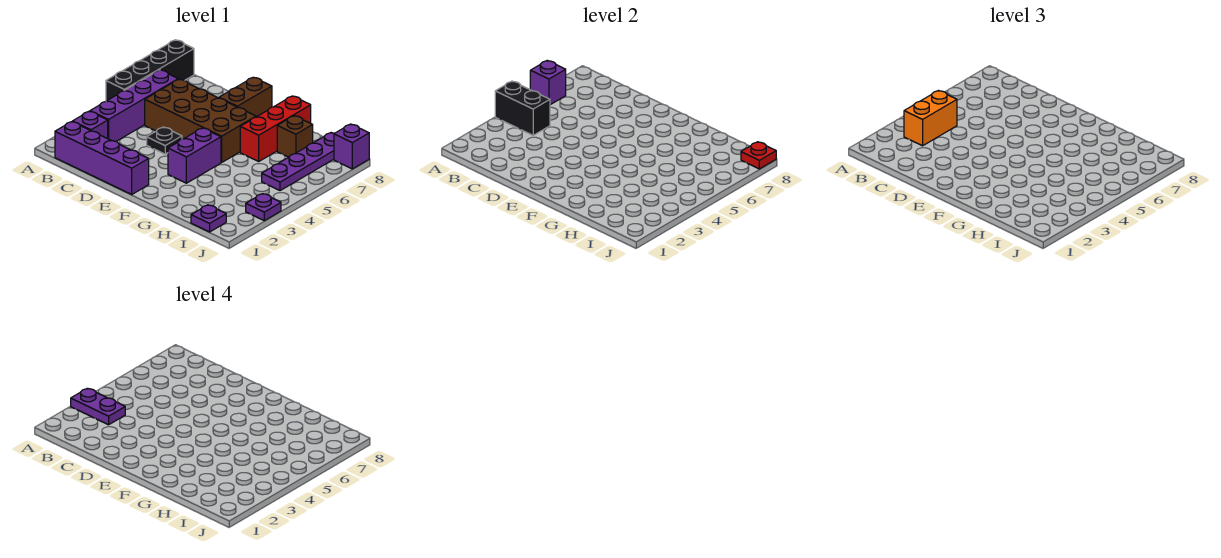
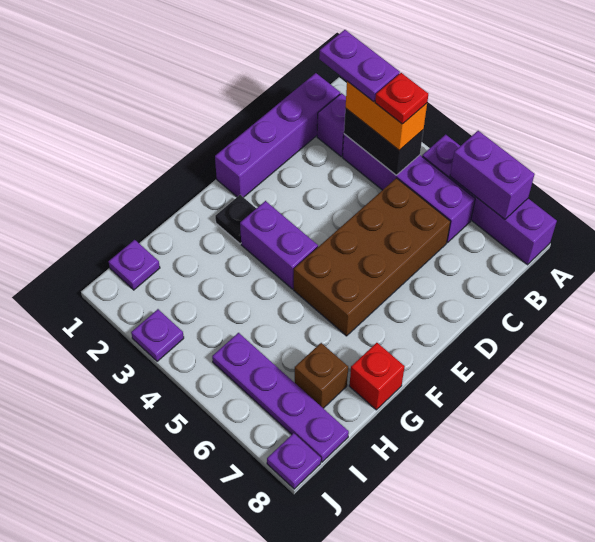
purple 1x2 plate [71,388,125,425] -> purple 1x2 plate turned to [319,30,400,102]
black 1x2 brick [495,81,550,135] -> black 1x2 brick turned to [344,108,423,175]
black 1x4 brick [106,40,194,101] -> purple 1x4 brick [422,135,557,265]
purple 1x1 brick [530,60,566,105] -> purple 1x2 brick [450,131,535,219]
black 1x1 plate [147,127,182,154] -> black 1x1 plate moved to [215,195,256,244]
brown 1x2 brick [219,77,272,117] -> none
red 1x3 brick [240,96,311,161] -> red 1x1 brick [349,343,405,410]
purple 1x1 brick [334,124,369,169] -> purple 1x1 plate [267,433,321,489]
red 1x1 plate [741,142,776,169] -> red 1x1 plate moved to [375,73,428,124]

